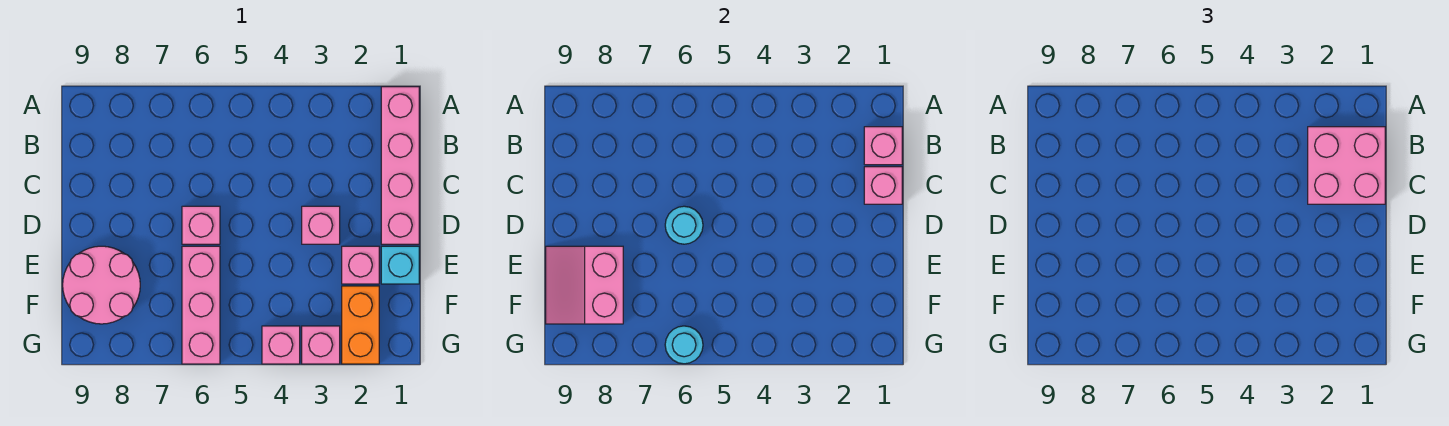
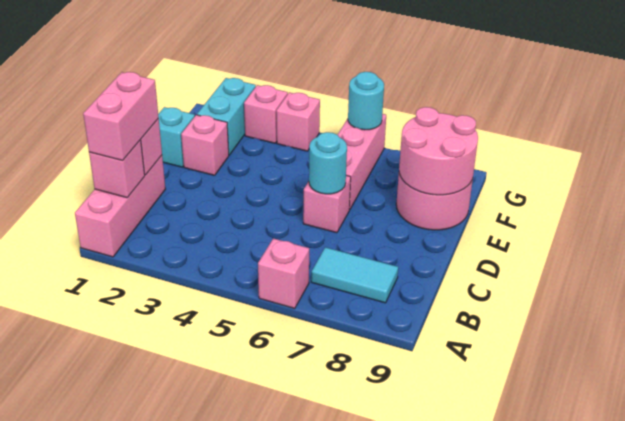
pink 1x4 brick [381,87,419,244] -> pink 1x3 brick [75,155,165,257]
pink 2x2 brick [1308,127,1385,204] -> pink 1x2 brick [83,72,159,160]
none -> cyan 1x2 tile [311,247,398,303]
pink 1x1 brick [302,206,340,244] -> pink 1x1 brick moved to [258,238,309,308]
pink 2x2 slope [546,246,623,324] -> pink 2x2 round brick [399,107,478,195]
orange 1x2 brick [342,286,379,364] -> cyan 1x2 brick [197,78,256,155]

